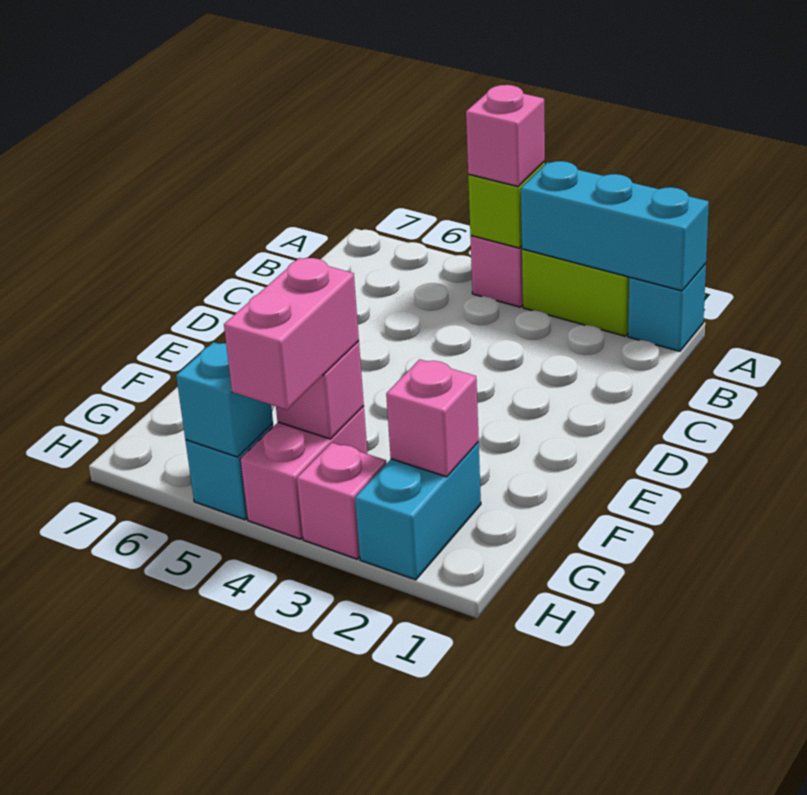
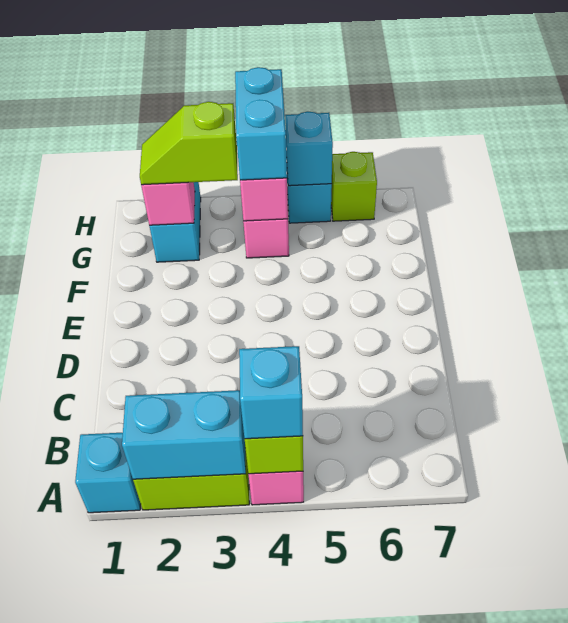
cyan 1x3 brick [521,161,709,291] -> cyan 1x2 brick [122,390,246,479]
pink 1x1 brick [466,85,545,187] -> cyan 1x1 brick [239,346,303,439]
none -> lime 1x2 slope [140,102,238,185]
pink 1x2 brick [224,258,359,410] -> cyan 1x2 brick [235,67,287,180]
pink 1x1 brick [297,443,386,559] -> none
none -> lime 1x1 brick [331,152,377,221]

